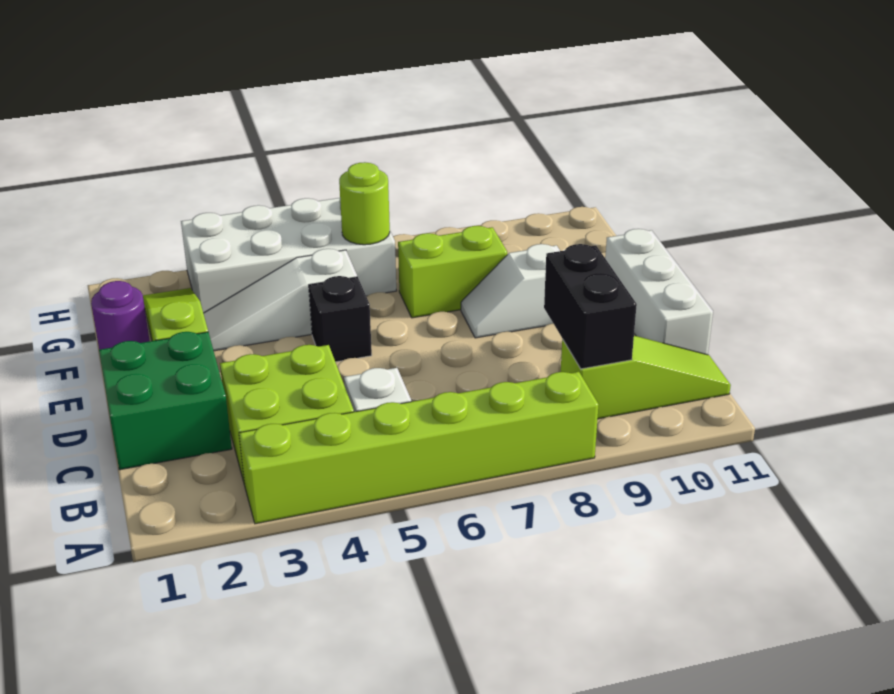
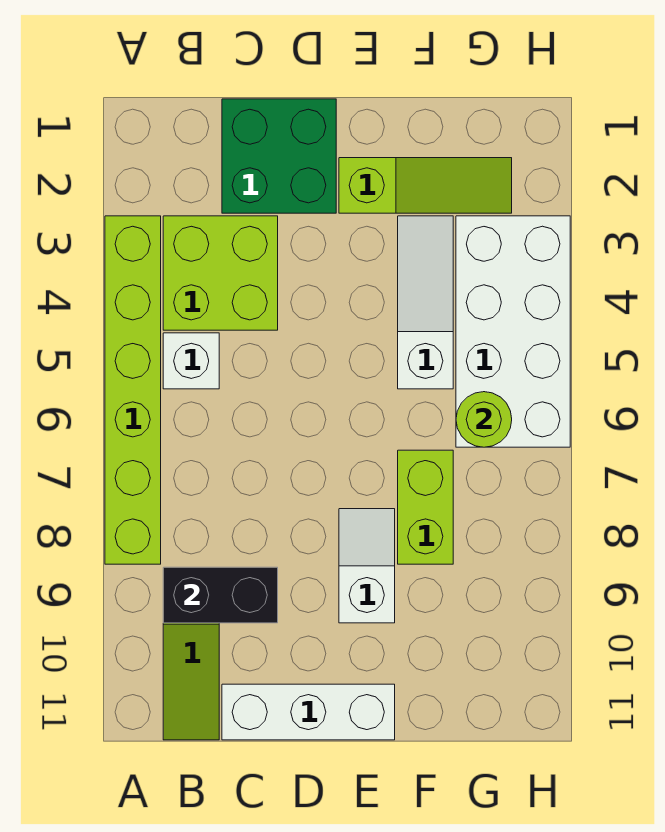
black 1x1 brick [309,276,372,362] -> none
purple 1x1 round brick [91,281,150,350] -> none

